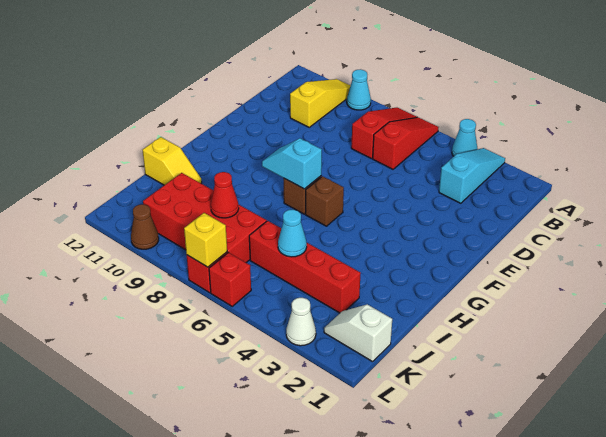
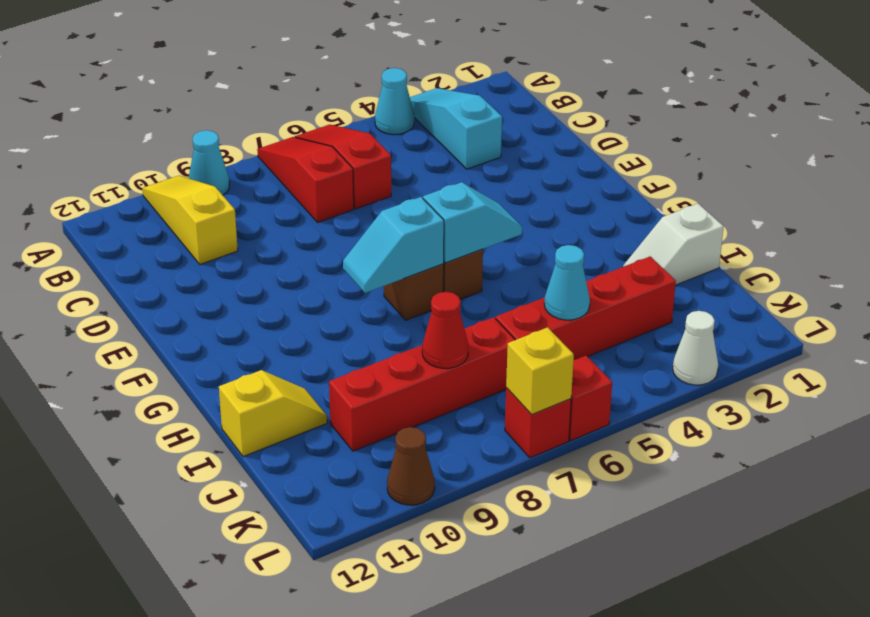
none -> cyan 1x2 slope [423,182,522,263]
red 2x4 brick [143,173,267,262] -> red 1x4 brick [329,317,515,451]
white 1x2 slope [324,304,392,362] -> white 1x2 slope moved to [623,204,724,285]

